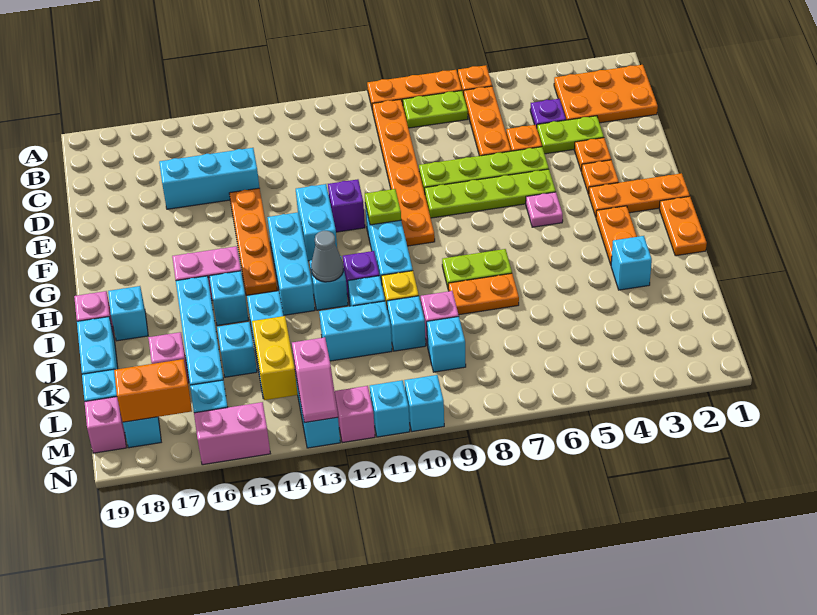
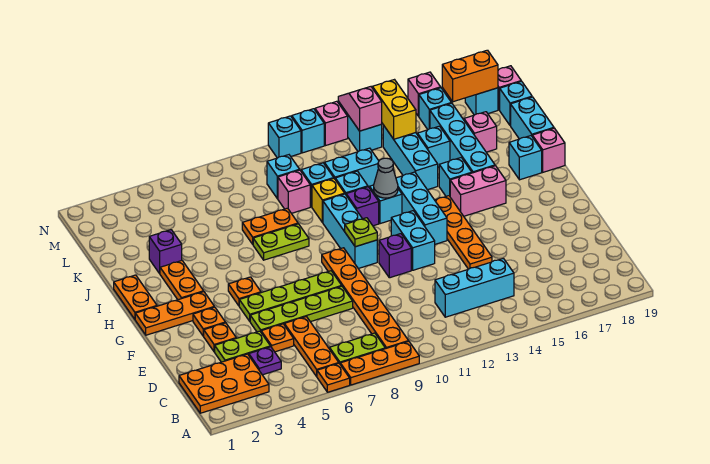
cyan 1x3 brick [159,148,259,209] -> cyan 1x3 brick moved to [435,258,514,317]
pink 1x1 plate [526,192,563,227] -> orange 1x1 plate [228,277,261,306]
cyan 1x1 brick [611,236,652,290] -> purple 1x1 brick [149,230,182,274]
pink 1x2 brick [194,402,270,465] -> pink 1x1 brick [408,72,441,116]

